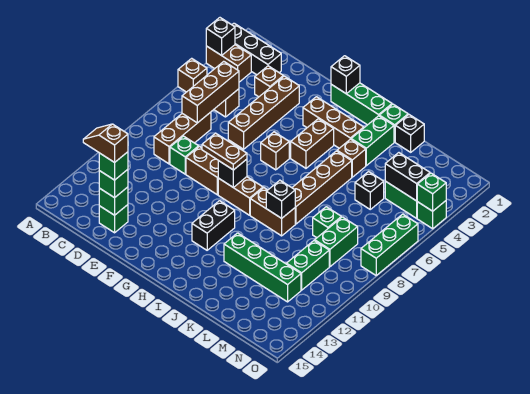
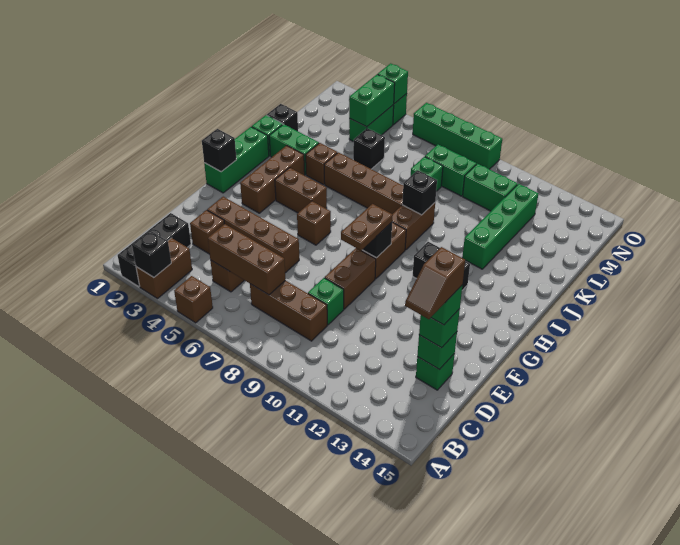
black 1x2 brick [385,153,430,201] -> green 1x2 brick [349,74,395,127]
green 1x3 brick [361,214,418,275] -> green 1x4 brick [413,103,502,169]

